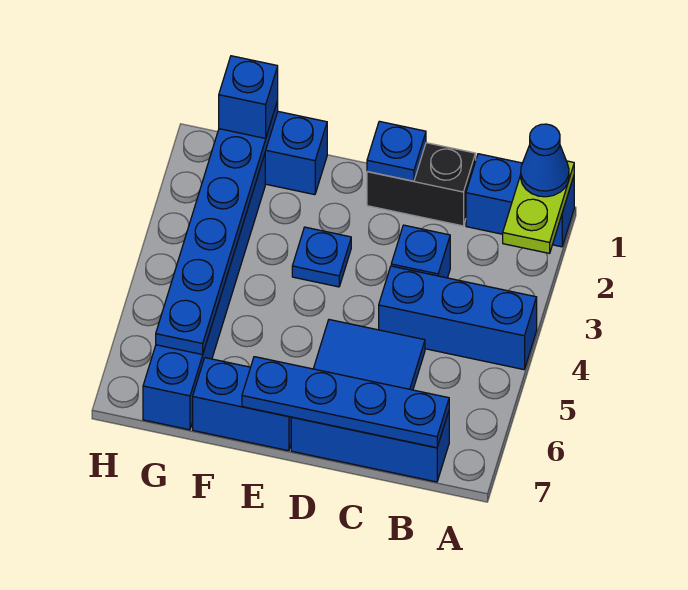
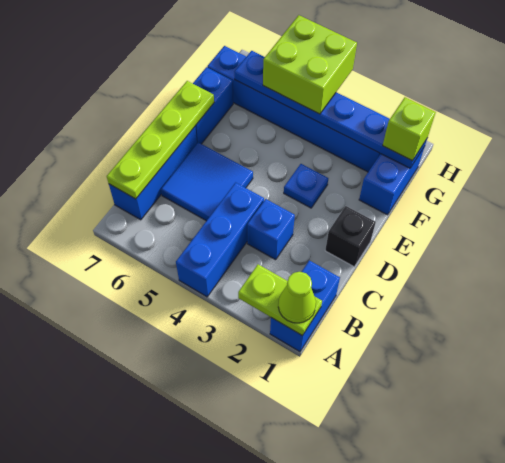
blue 1x1 cone [521,124,569,197] -> lime 1x1 cone [278,272,316,323]
blue 1x4 plate [242,357,449,448] -> lime 1x4 plate [107,81,214,199]
black 1x2 brick [367,143,476,226] -> black 1x1 brick [325,206,376,267]
blue 1x1 plate [367,121,426,181] -> none
blue 1x1 brick [219,56,278,138] -> lime 1x1 brick [383,97,436,161]
none -> lime 2x2 brick [263,15,357,114]

